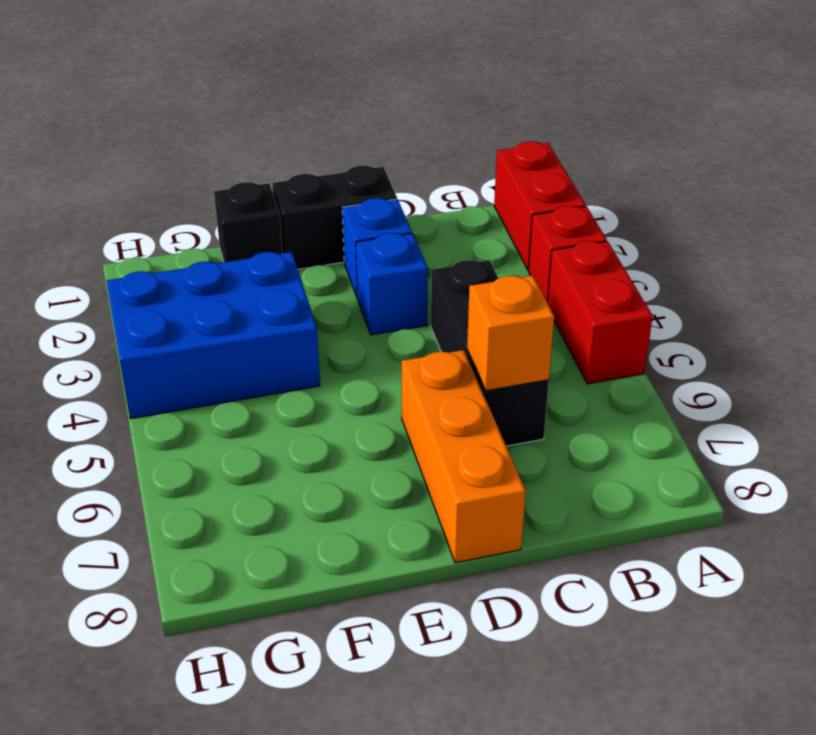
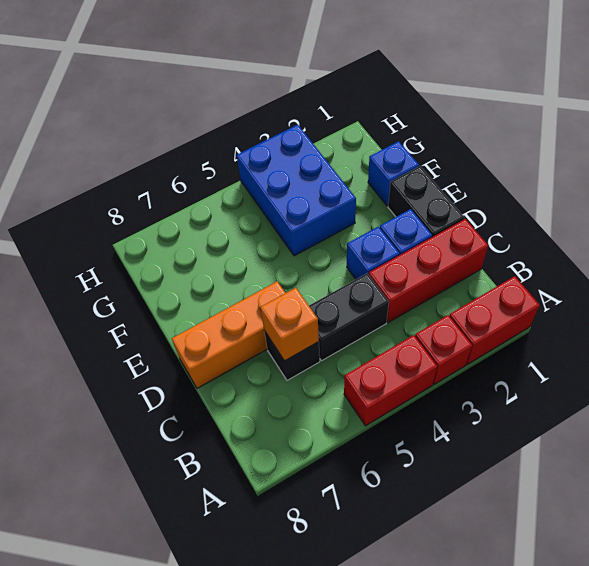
none -> red 1x3 brick [369,219,488,323]
black 1x1 brick [214,182,282,262] -> blue 1x1 brick [368,141,419,206]

